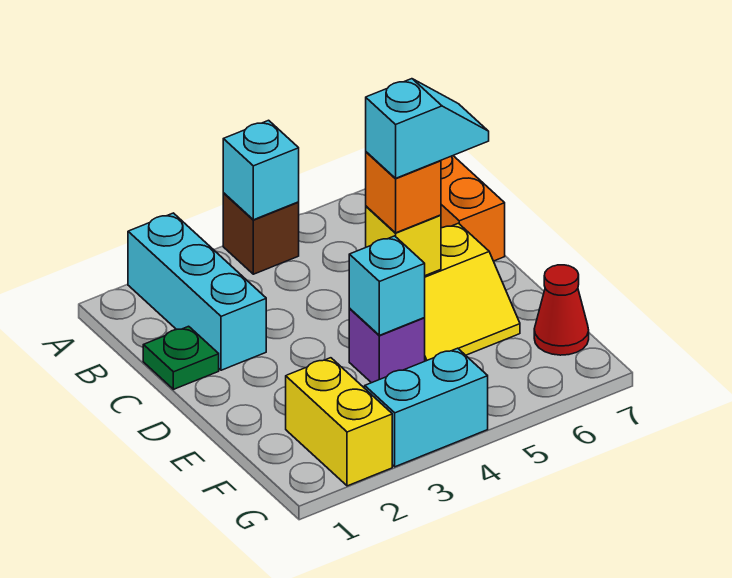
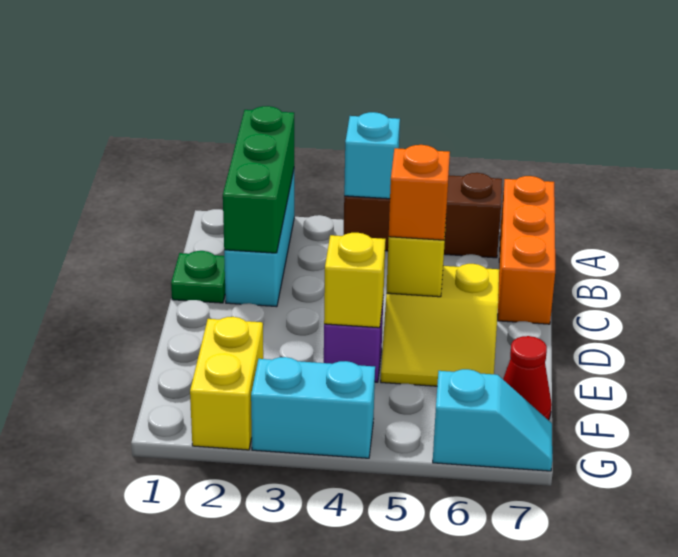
none -> green 1x3 brick [223,106,294,253]
brown 1x1 brick [223,193,299,274] -> brown 1x3 brick [344,173,502,258]
cyan 1x2 slope [366,79,489,178] -> cyan 1x2 slope moved to [433,369,552,471]
cyan 1x1 brick [349,236,425,335] -> yellow 1x1 brick [324,233,386,328]

